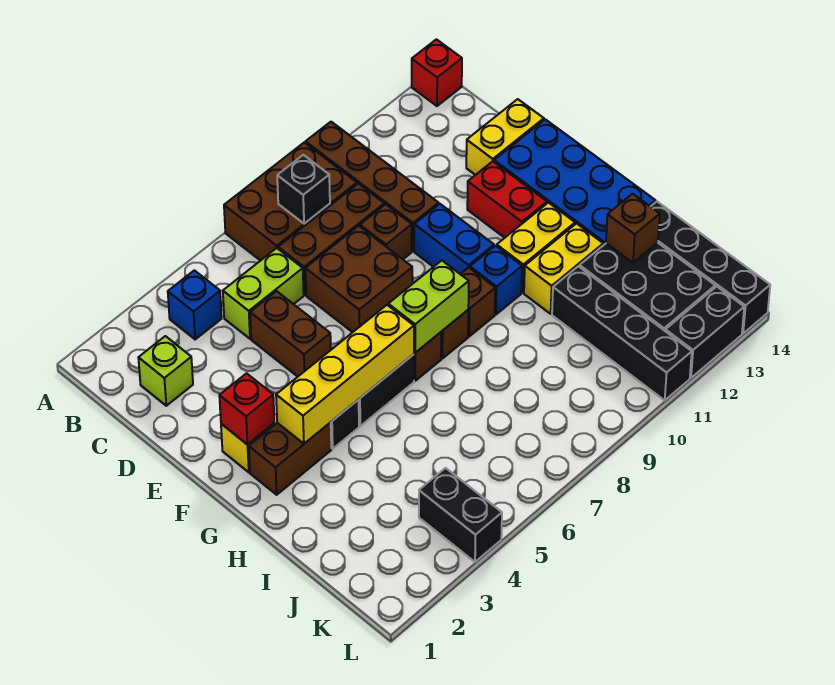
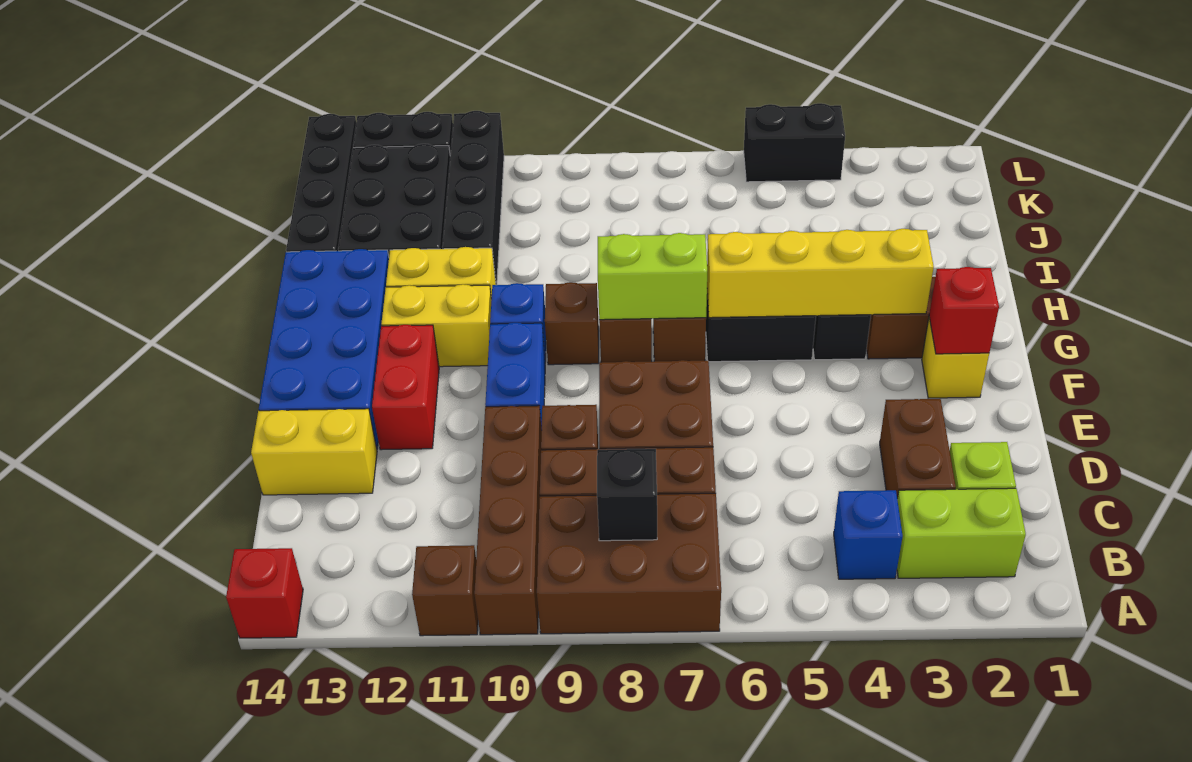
lime 1x2 brick [223,248,304,339] -> lime 1x2 brick moved to [897,488,1026,578]
brown 1x2 brick [250,291,331,377] -> brown 1x2 brick moved to [880,399,956,498]
brown 1x1 brick [606,194,660,263] -> brown 1x1 brick moved to [412,545,478,636]
black 1x2 brick [419,468,502,562] -> black 1x2 brick turned to [744,103,845,182]

